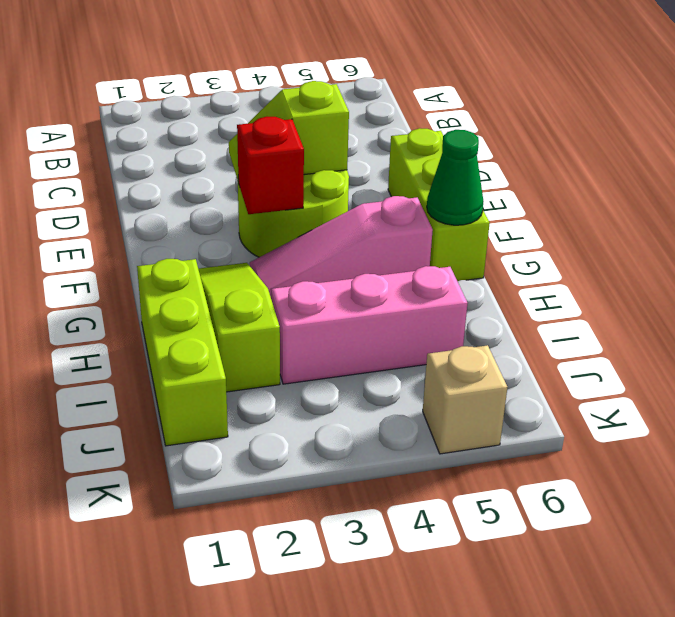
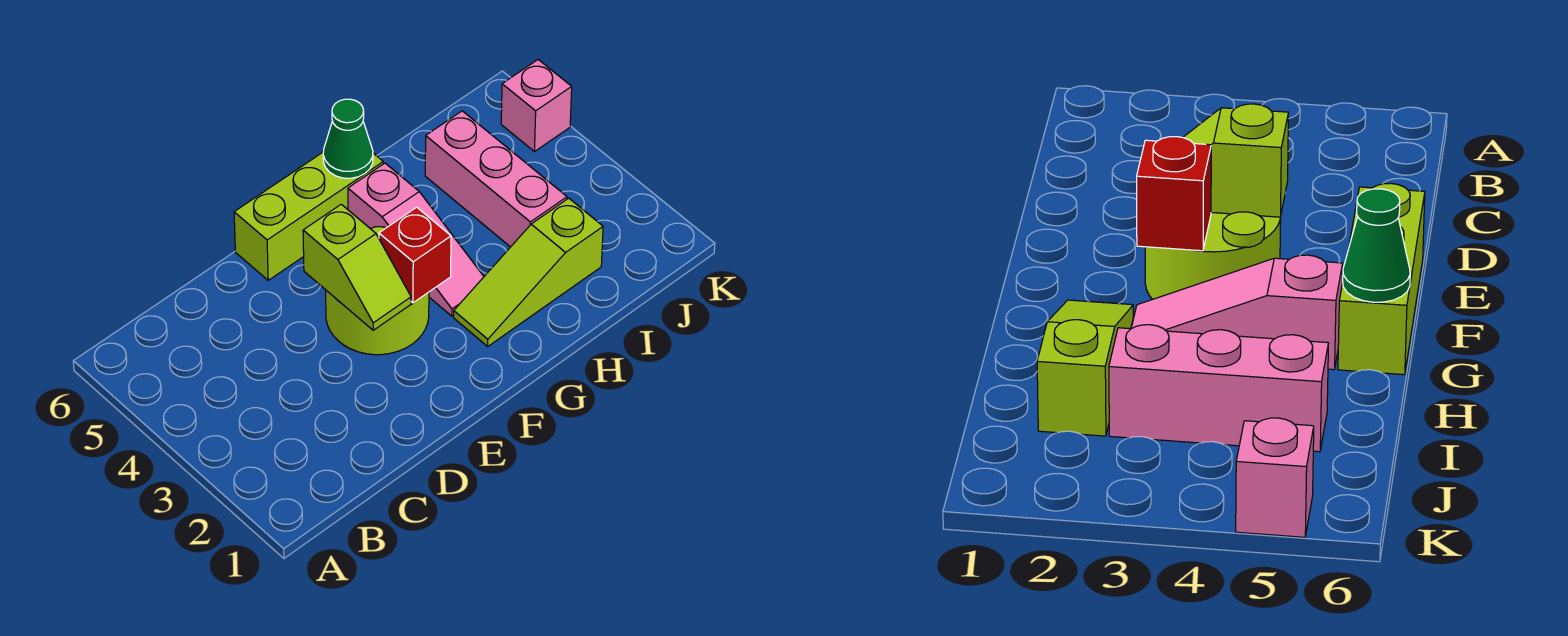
lime 1x3 brick [137,259,228,446] -> none
tan 1x1 brick [423,345,507,454] -> pink 1x1 brick [501,60,572,152]

